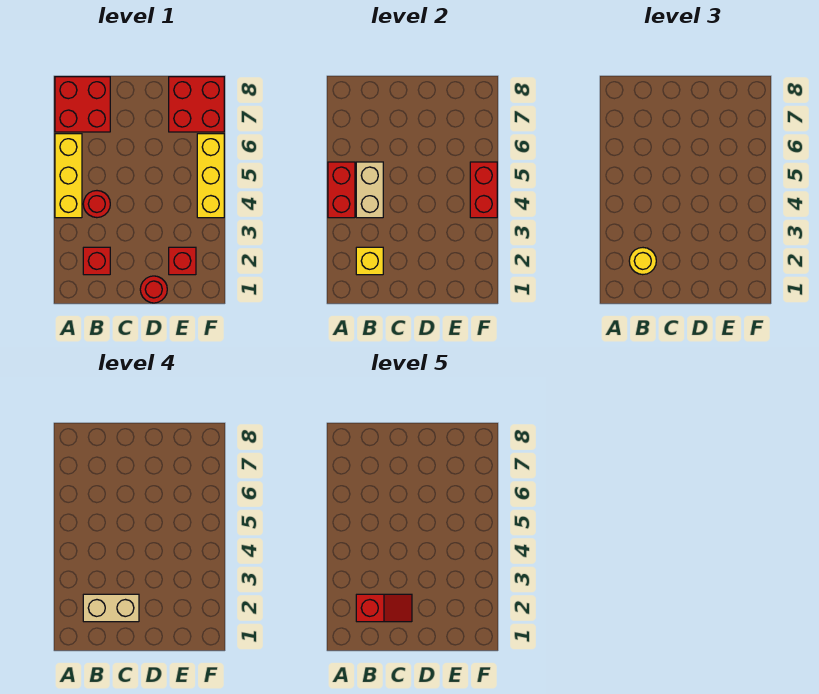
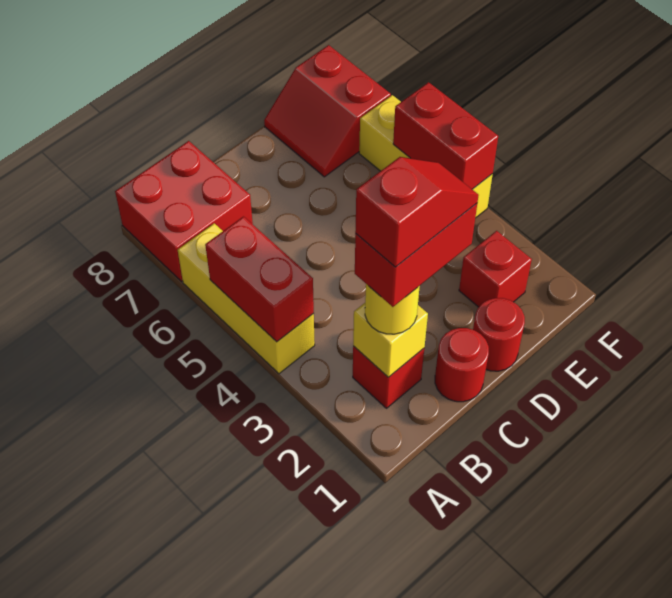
tan 1x2 brick [83,594,139,622] -> red 1x2 brick [355,203,477,307]
red 1x1 round brick [83,191,110,218] -> red 1x1 round brick moved to [435,328,489,402]
tan 1x2 brick [356,162,383,218] -> none
red 2x2 brick [169,77,224,132] -> red 2x2 slope [264,45,391,177]

